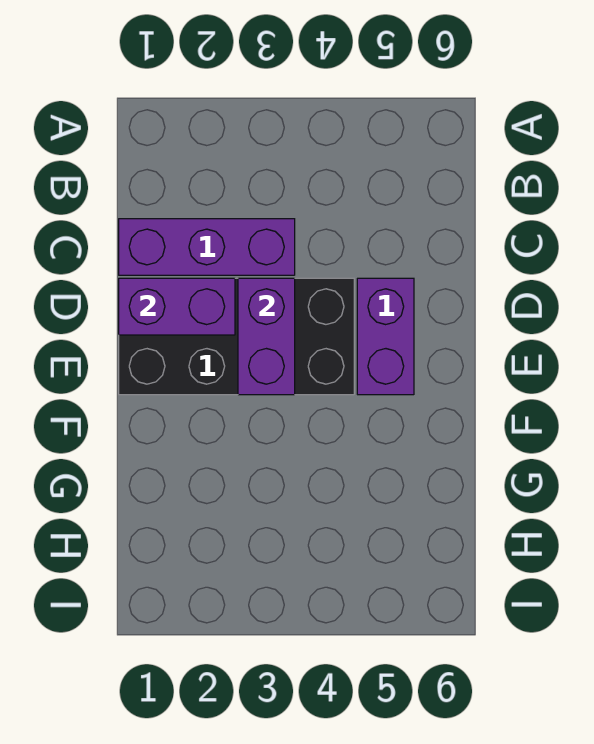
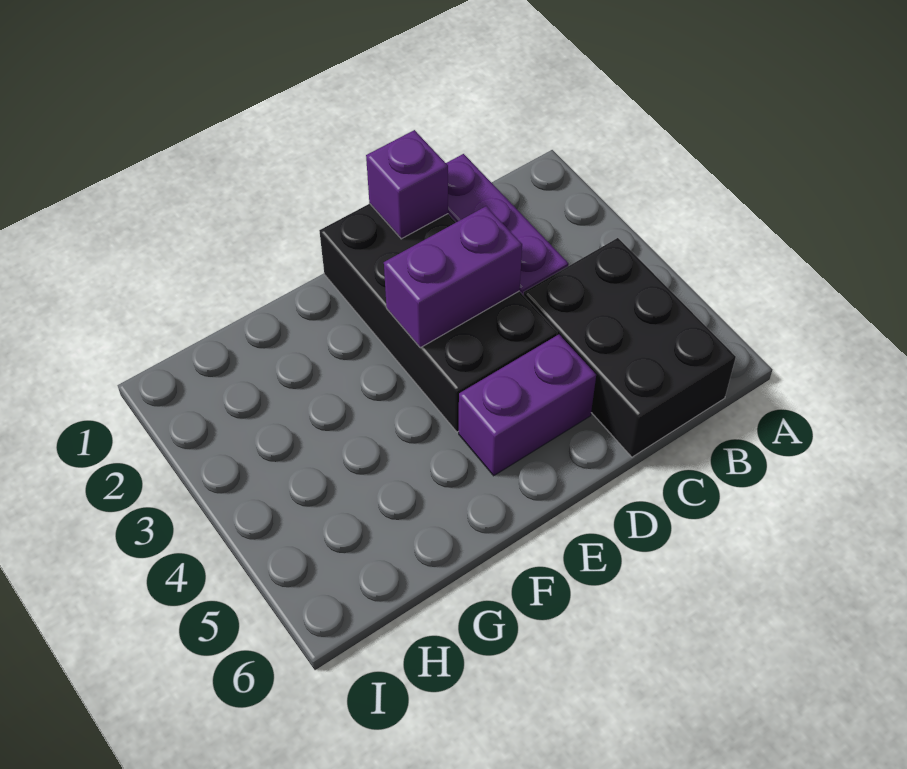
none -> black 2x3 brick [523,238,736,457]
purple 1x2 brick [119,278,235,335] -> purple 1x1 brick [366,130,448,239]

